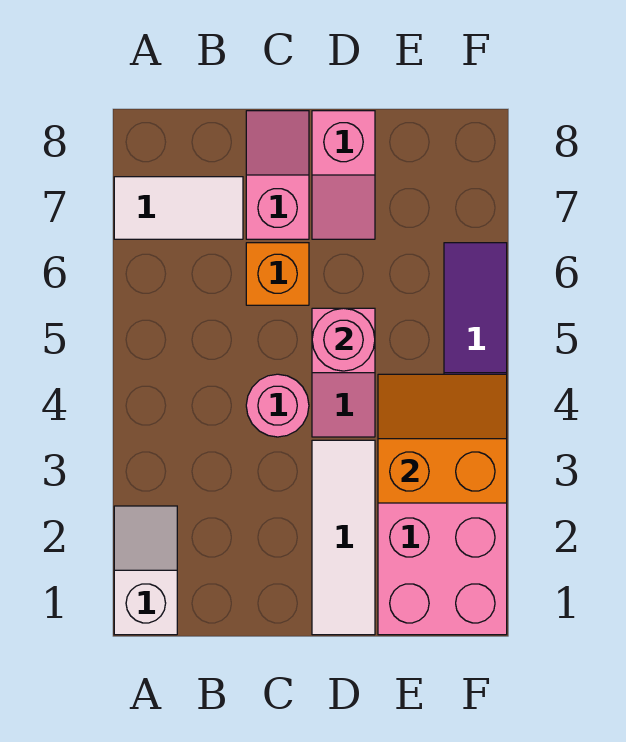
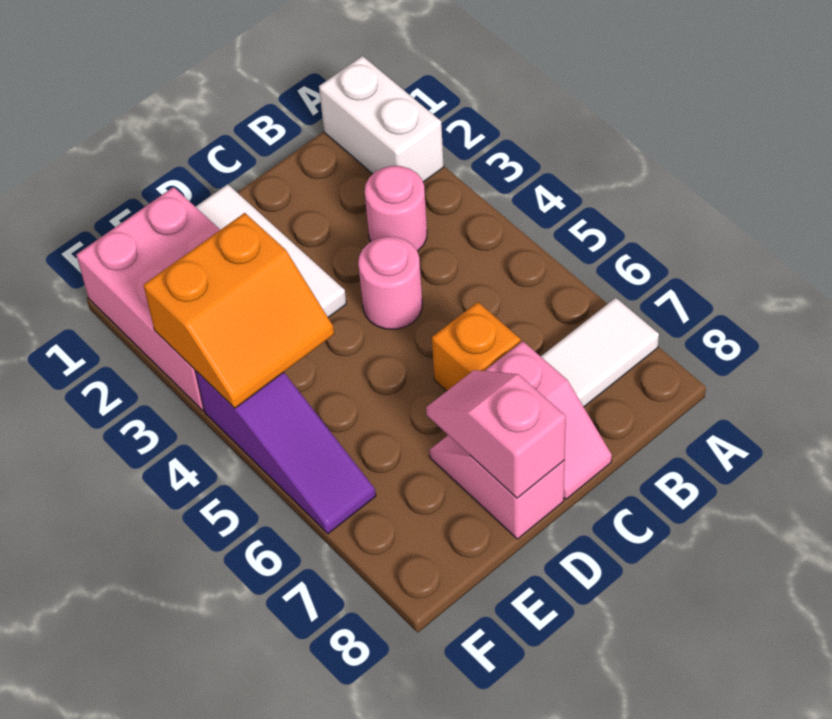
white 1x2 slope [114,506,177,635] -> white 1x2 brick [319,56,444,182]
pink 1x2 slope [312,308,375,437] -> pink 1x2 slope moved to [426,370,566,498]
pink 1x1 round brick [312,308,375,371] -> pink 1x1 round brick moved to [365,166,427,251]

